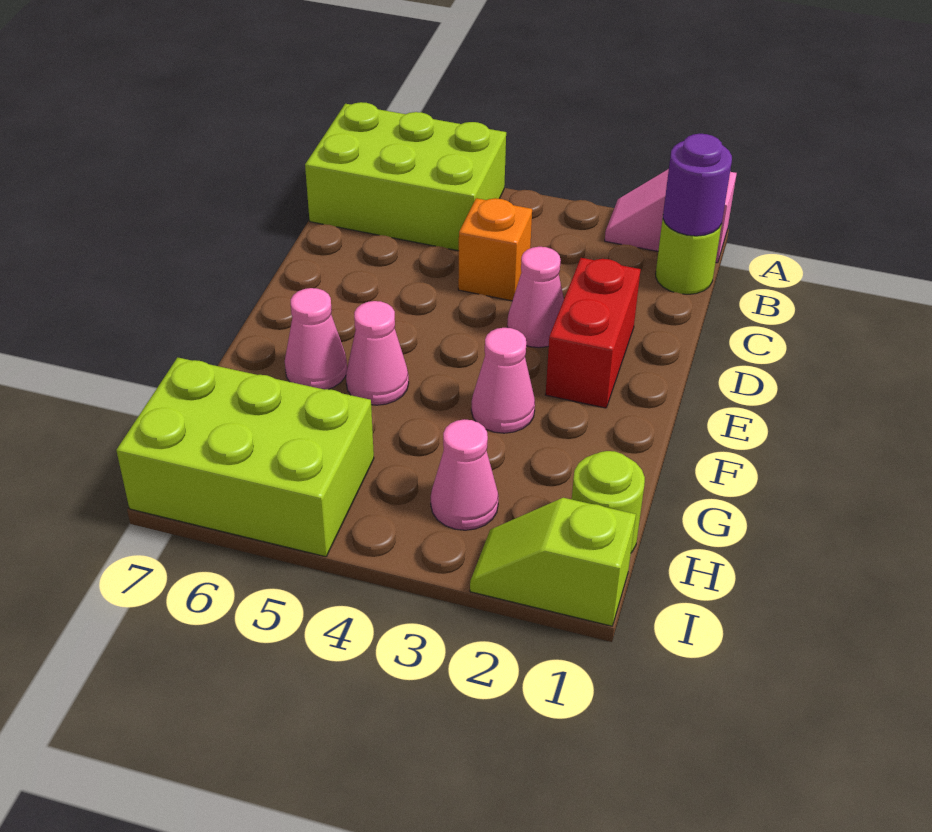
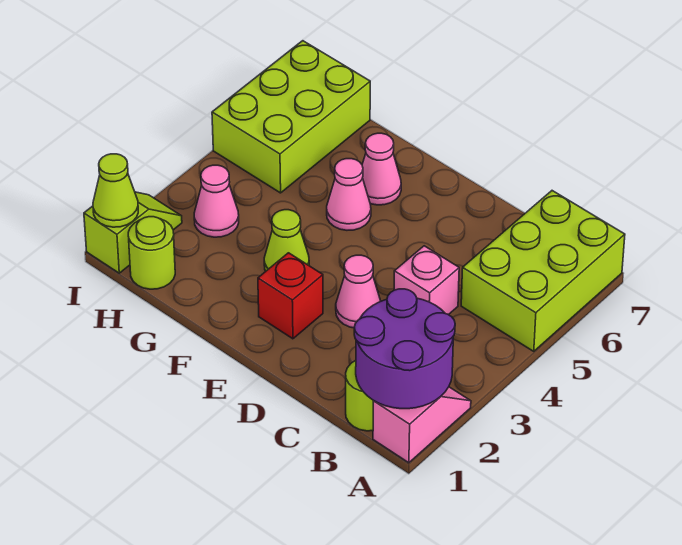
purple 1x1 round brick [663,134,732,236] -> purple 2x2 round brick [354,289,455,409]
orange 1x1 brick [458,198,532,301] -> pink 1x1 brick [394,246,459,315]
red 1x2 brick [546,258,641,408] -> red 1x1 brick [258,253,323,339]
pink 1x1 cone [471,328,535,433] -> lime 1x1 cone [264,210,309,271]
none -> lime 1x1 cone [93,154,138,227]

